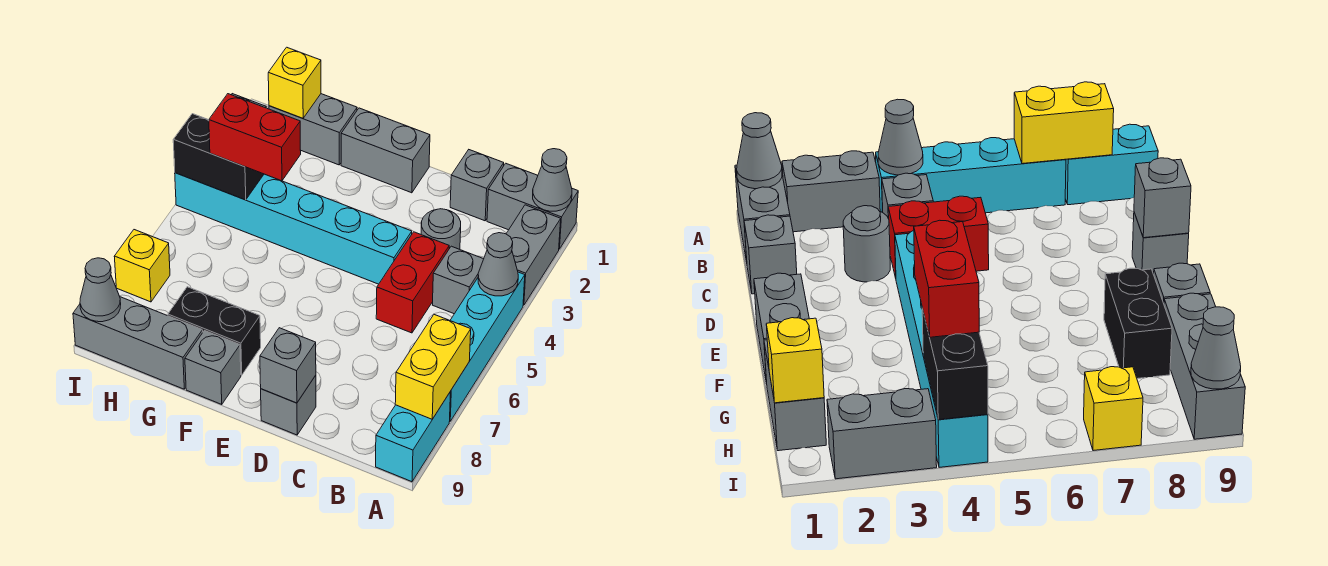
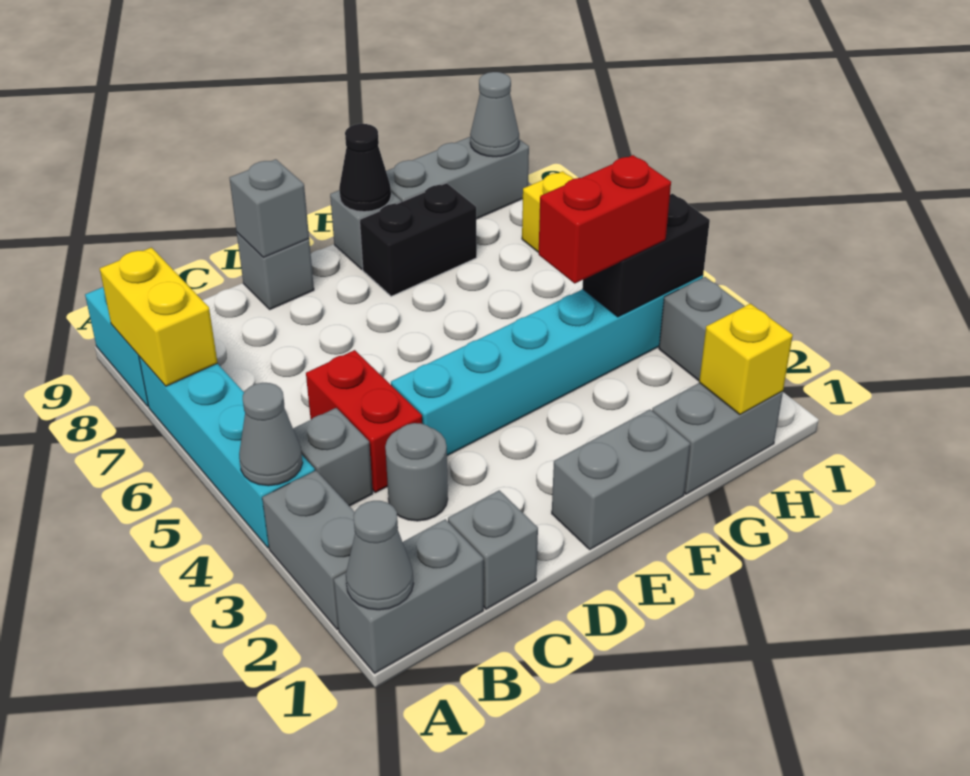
none -> black 1x1 cone [339,124,391,212]

